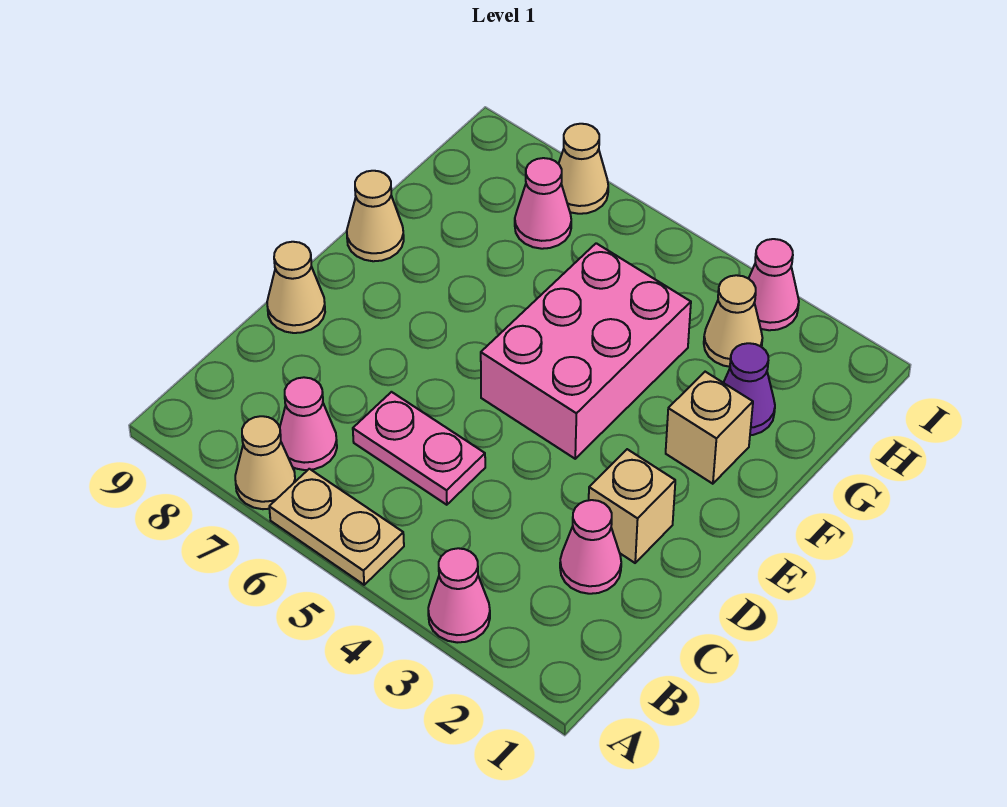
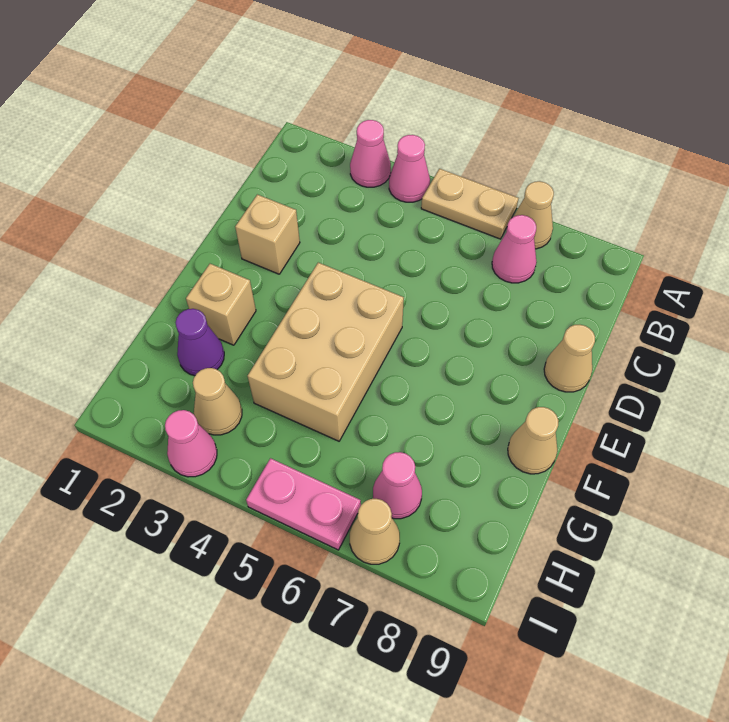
pink 1x1 cone [560,500,621,594] -> pink 1x1 cone moved to [389,135,430,202]
pink 1x2 plate [353,392,485,505] -> pink 1x2 plate moved to [246,458,361,550]
pink 2x3 brick [481,243,691,459] -> tan 2x3 brick [248,262,404,441]

